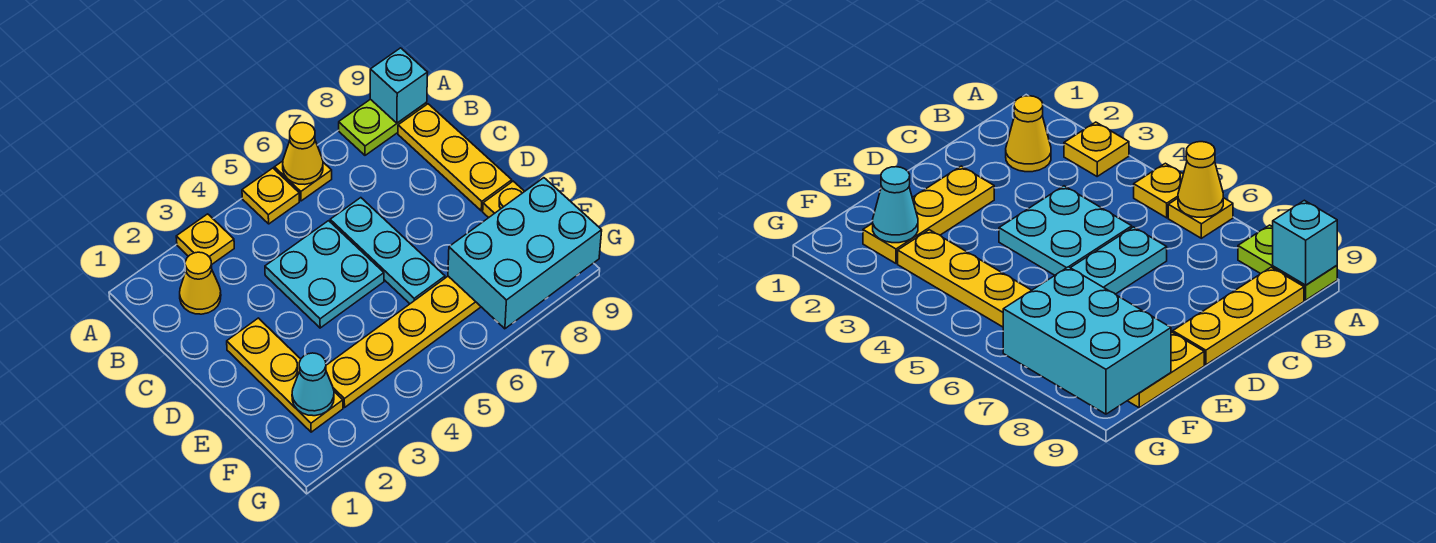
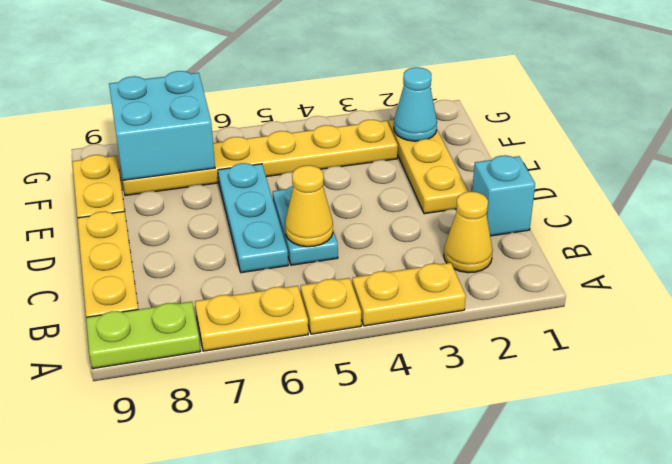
yellow 1x1 plate [176,214,234,265] -> yellow 1x2 plate [352,263,466,326]
yellow 1x1 plate [274,161,332,201] -> yellow 1x2 plate [195,286,308,351]
yellow 1x1 cone [283,123,323,184] -> yellow 1x1 cone moved to [285,165,333,247]
cyan 1x1 brick [370,48,427,123] -> cyan 1x1 brick moved to [472,155,535,236]
cyan 2x2 plate [265,221,384,328] -> cyan 1x2 plate [273,186,338,265]
cyan 2x3 brick [448,178,602,329] -> cyan 2x2 brick [109,71,215,180]

